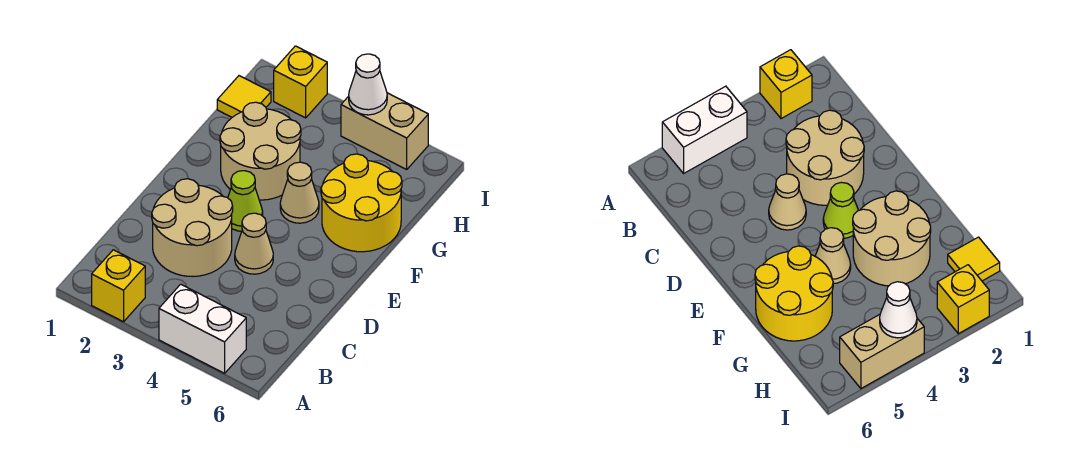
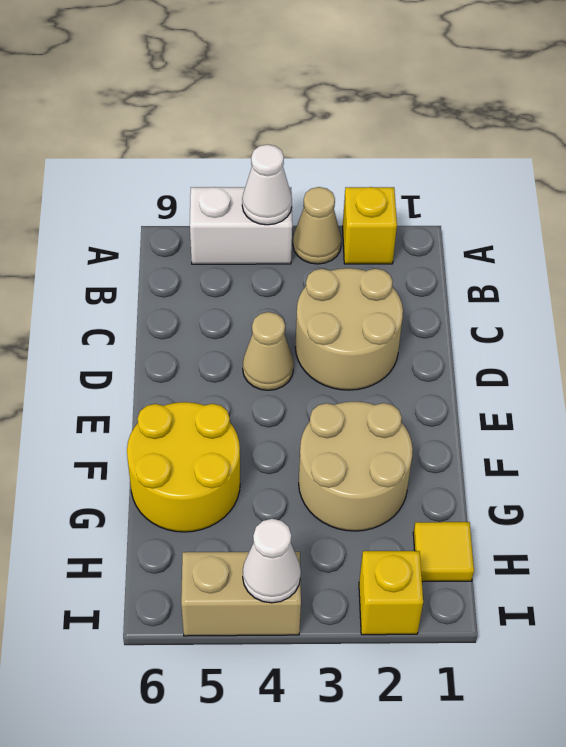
none -> white 1x1 cone [242,144,292,225]
lime 1x1 cone [228,171,263,231] -> none
tan 1x1 cone [280,162,319,223] -> tan 1x1 cone moved to [293,187,341,264]

